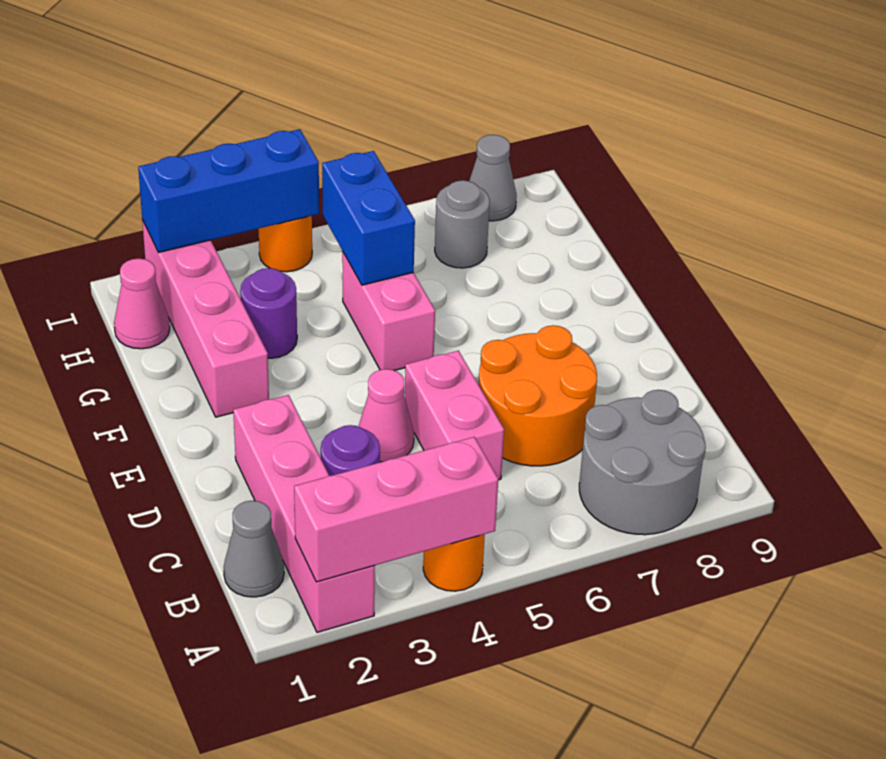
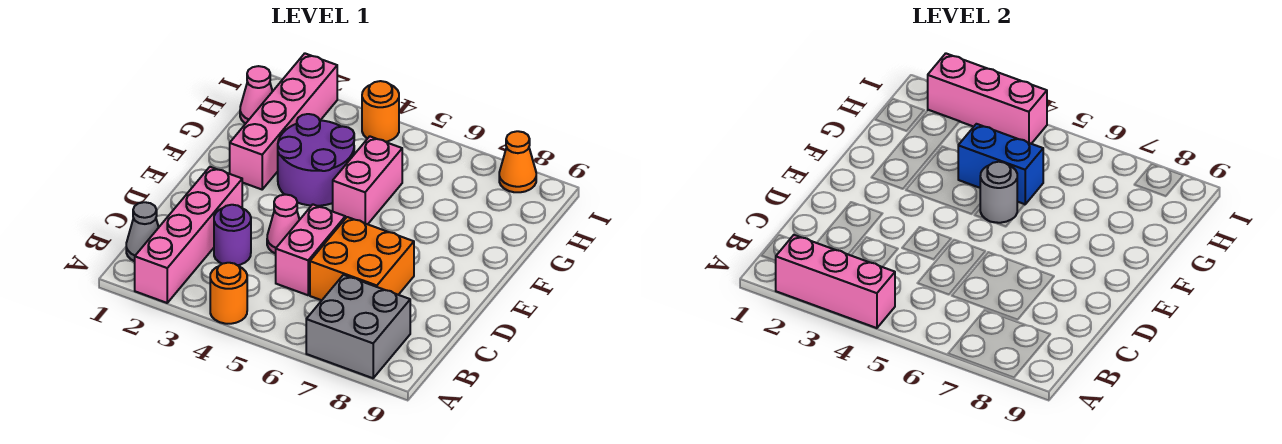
grey 2x2 round brick [579,390,706,535] -> grey 2x2 brick [306,275,410,378]
orange 2x2 round brick [479,325,597,466] -> orange 2x2 brick [310,217,414,300]
purple 1x1 round brick [240,268,297,358] -> purple 2x2 round brick [278,114,354,206]
blue 1x2 brick [322,151,415,285] -> blue 1x2 brick turned to [958,124,1043,205]
grey 1x1 round brick [435,180,490,268] -> grey 1x1 round brick moved to [980,162,1017,223]
blue 1x3 brick [138,129,319,253] -> pink 1x3 brick [928,53,1047,144]
grey 1x1 cone [469,135,517,221] -> orange 1x1 cone [499,131,536,192]

